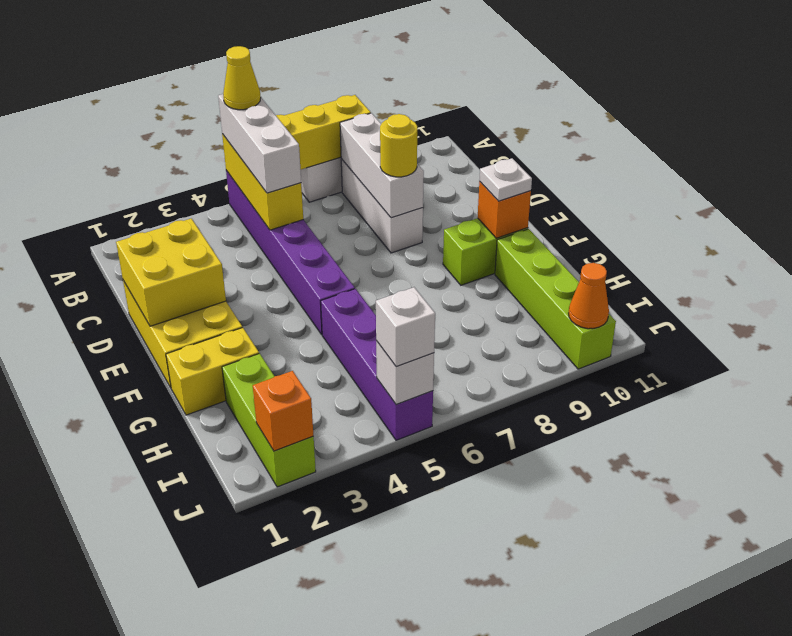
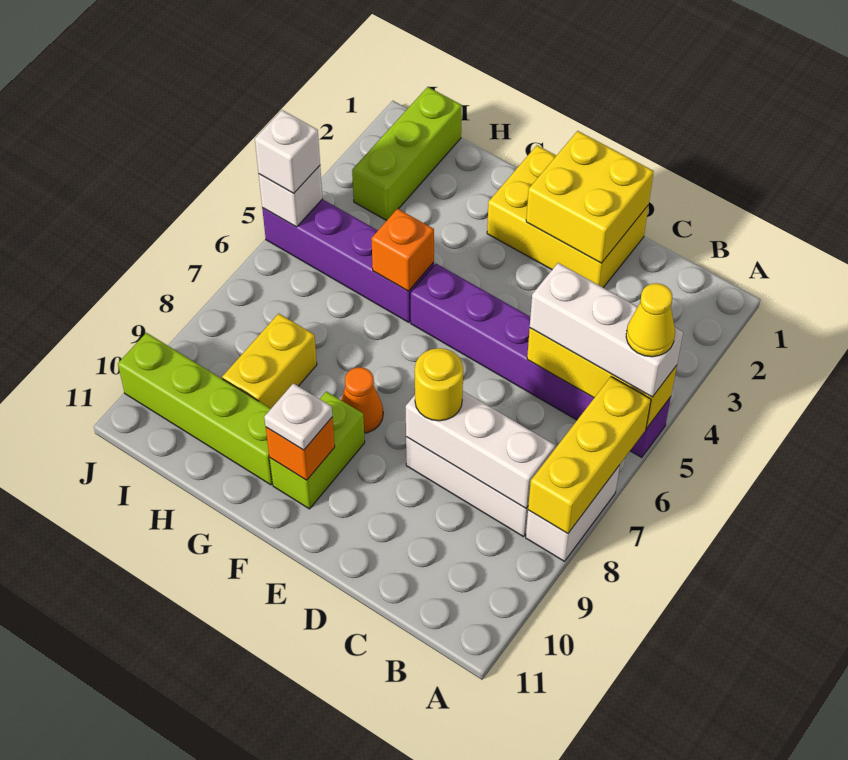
yellow 1x2 brick [166,328,259,415] -> yellow 1x2 brick moved to [222,313,317,408]
lime 1x3 brick [222,353,316,487] -> lime 1x3 brick turned to [352,87,462,221]
orange 1x1 brick [253,371,313,451] -> orange 1x1 brick moved to [371,209,434,291]
orange 1x1 cone [569,263,609,329] -> orange 1x1 cone moved to [341,367,383,433]

